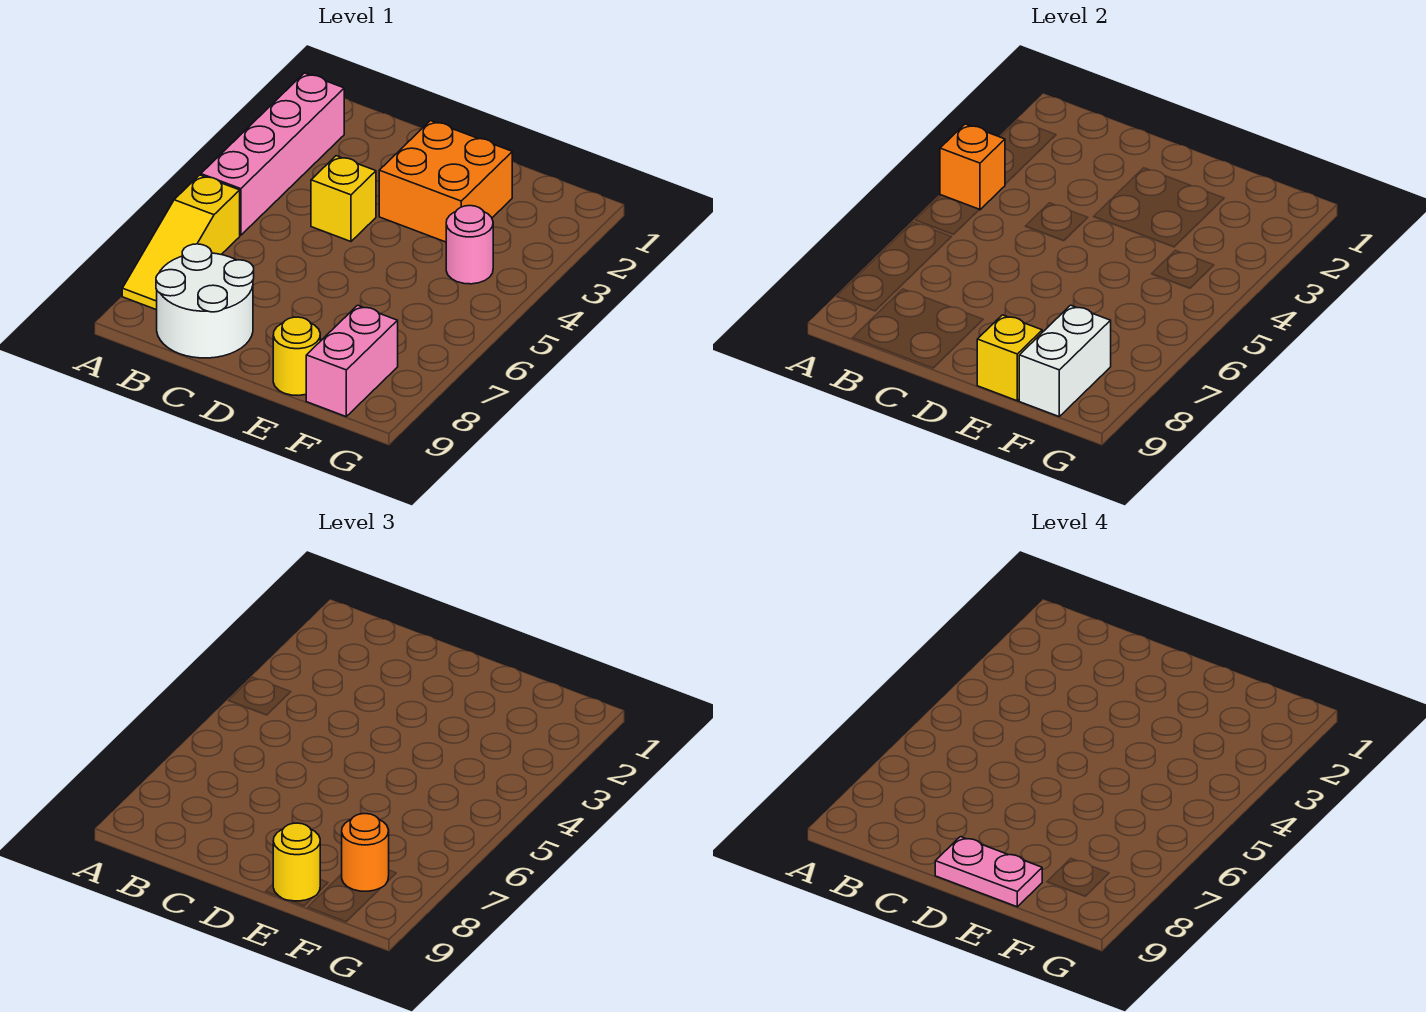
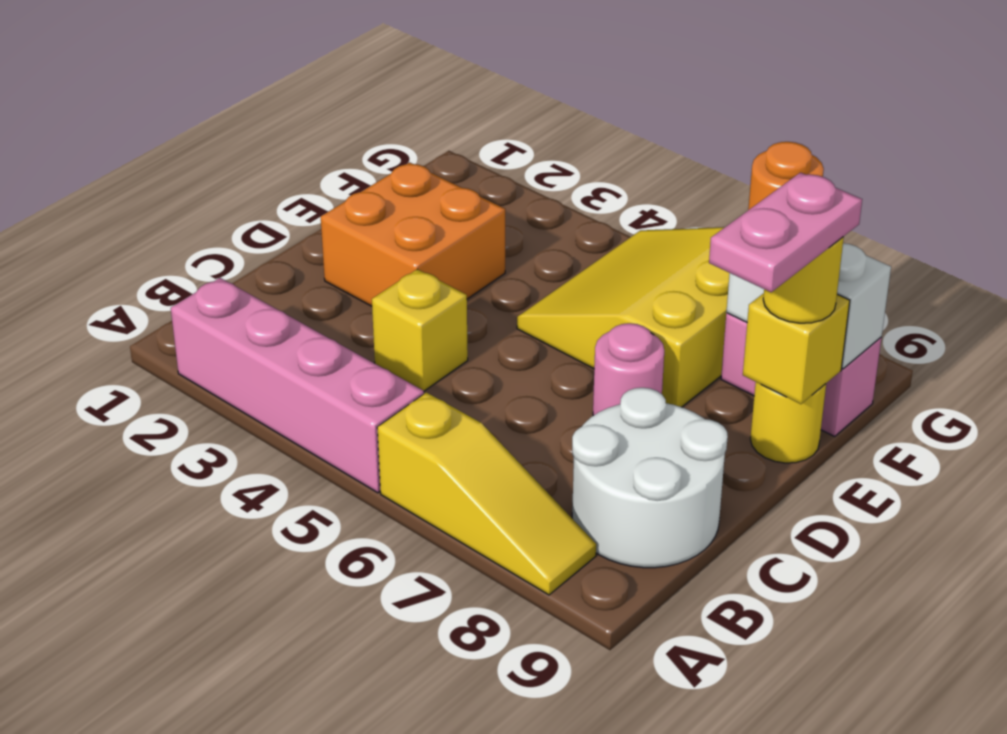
orange 1x1 brick [940,124,1005,210] -> none
none -> yellow 3x3 slope [517,227,730,407]
pink 1x1 round brick [446,206,493,284] -> pink 1x1 round brick moved to [593,323,664,416]

